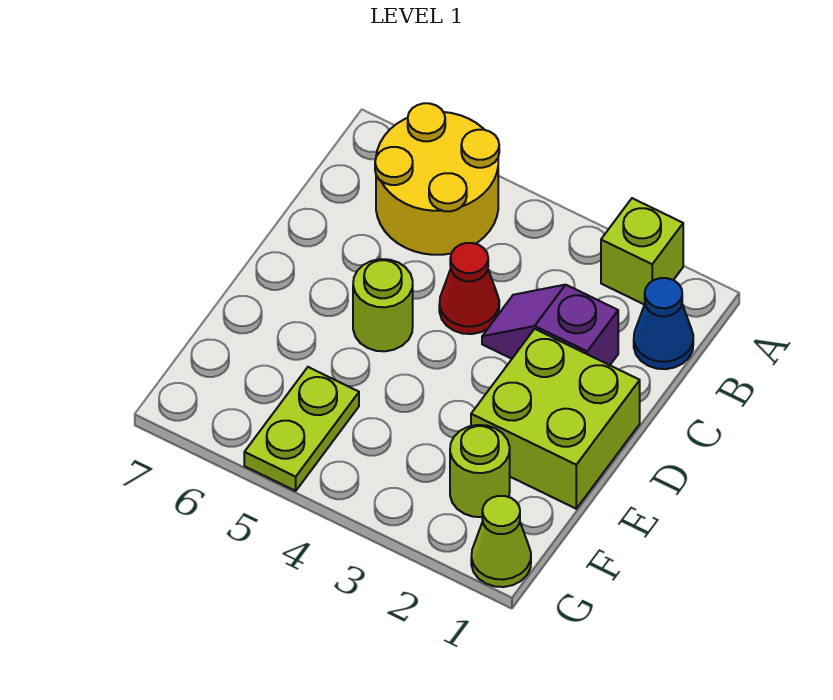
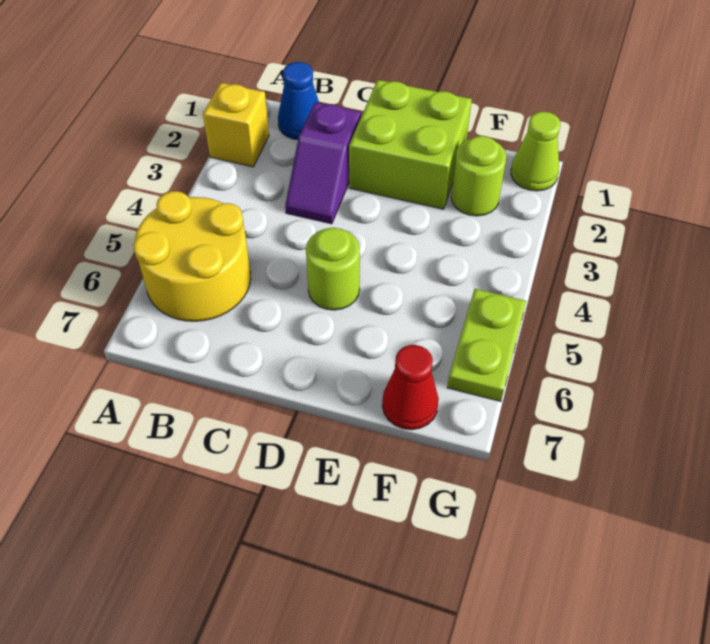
lime 1x1 brick [601,198,683,305] -> yellow 1x1 brick [203,83,269,167]
red 1x1 cone [439,243,499,334] -> red 1x1 cone moved to [382,345,439,430]
lime 1x2 plate [244,367,359,491] -> lime 1x2 plate turned to [447,289,526,401]

